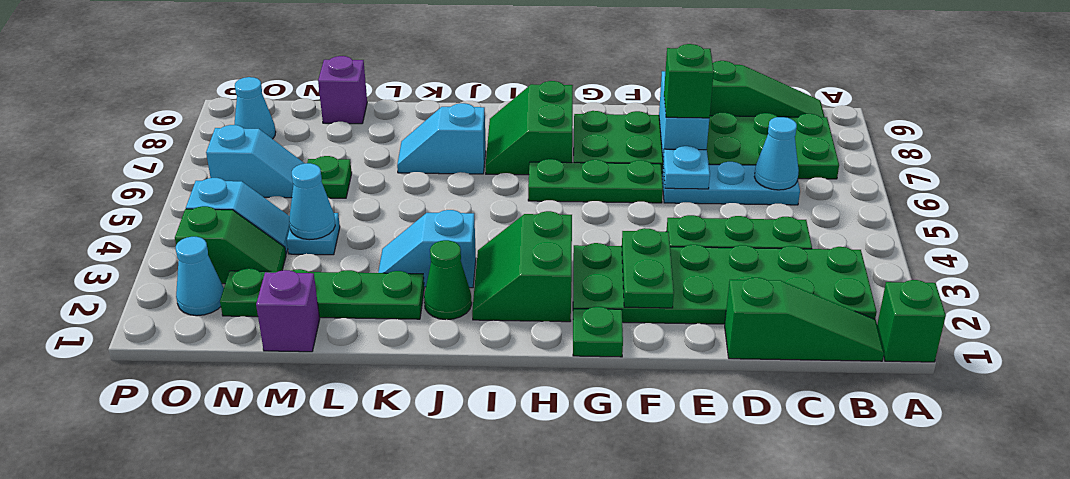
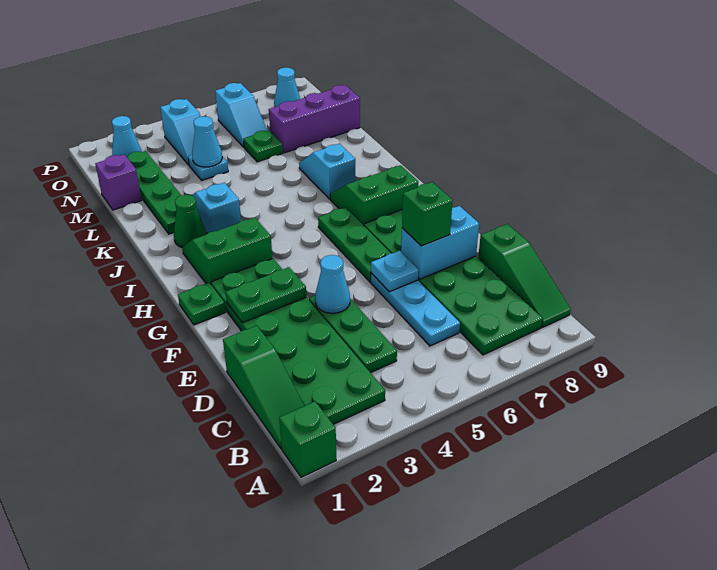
cyan 1x1 cone [754,117,799,190] -> cyan 1x1 cone moved to [315,255,350,313]
purple 1x1 brick [318,56,367,124] -> purple 1x3 brick [269,85,360,153]
green 1x2 slope [175,206,286,284] -> none

